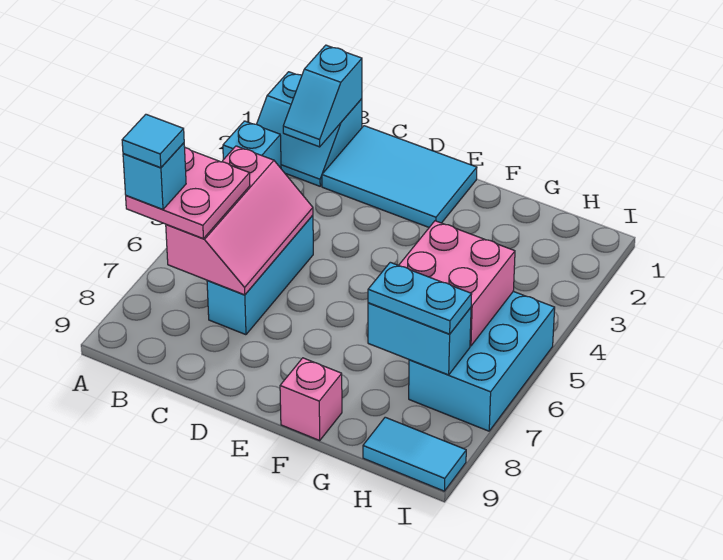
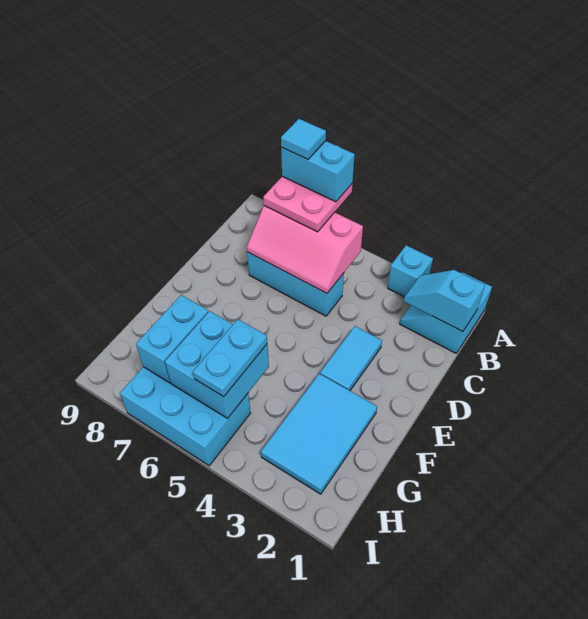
cyan 1x1 brick [123,143,186,209] -> cyan 1x2 brick [281,141,355,202]
cyan 2x3 tile [322,126,477,227] -> cyan 2x3 tile moved to [261,374,377,494]
pink 1x1 brick [280,358,342,440] -> none
pink 2x2 brick [399,221,515,346] -> cyan 2x2 brick [165,311,269,419]
cyan 1x2 plate [368,262,472,334] -> cyan 1x2 plate moved to [193,319,267,397]
cyan 1x2 tile [363,417,466,491] -> cyan 1x2 tile moved to [320,326,382,391]

